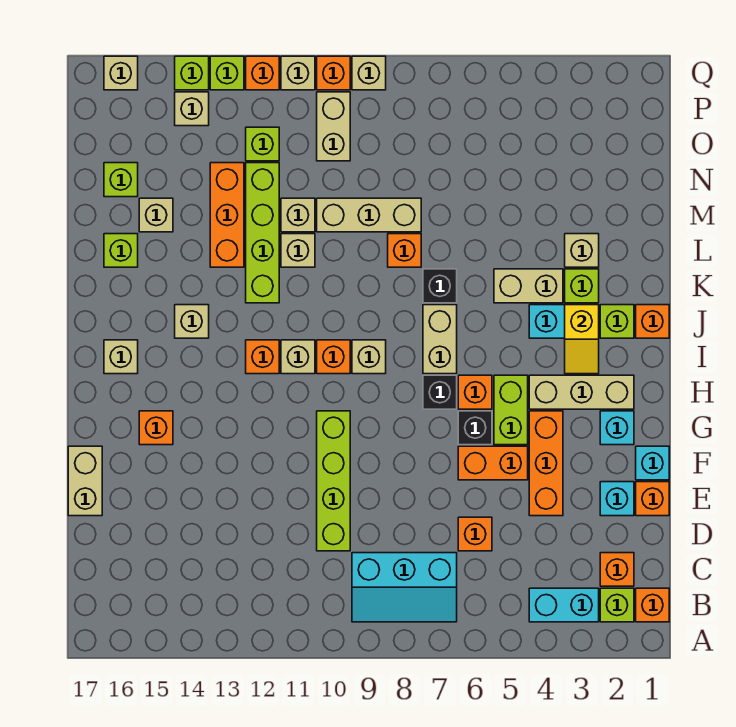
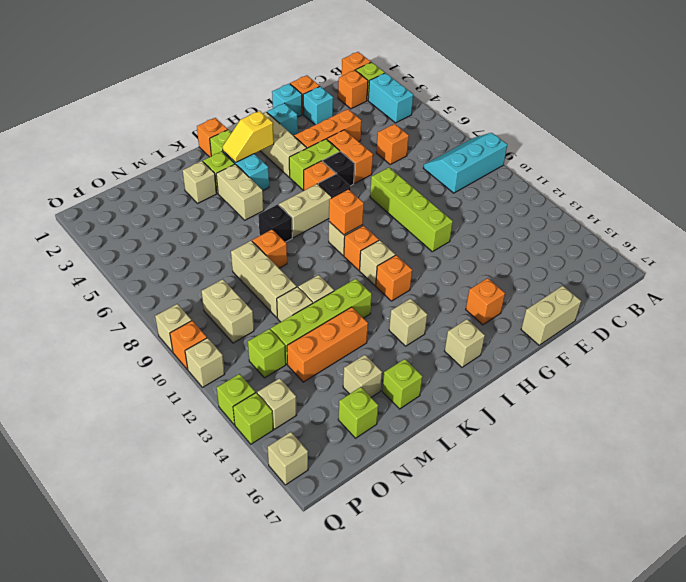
cyan 2x3 slope [352,553,457,622] -> cyan 2x3 slope turned to [423,133,507,193]
lime 1x4 brick [317,411,350,551] -> lime 1x4 brick turned to [370,167,453,252]
yellow 1x2 slope [565,305,599,374] -> yellow 1x2 slope turned to [222,111,274,163]
tan 1x2 brick [317,92,350,161] -> tan 1x2 brick turned to [201,279,254,343]
orange 1x1 brick [246,56,279,90] -> orange 1x1 brick moved to [329,189,364,235]

